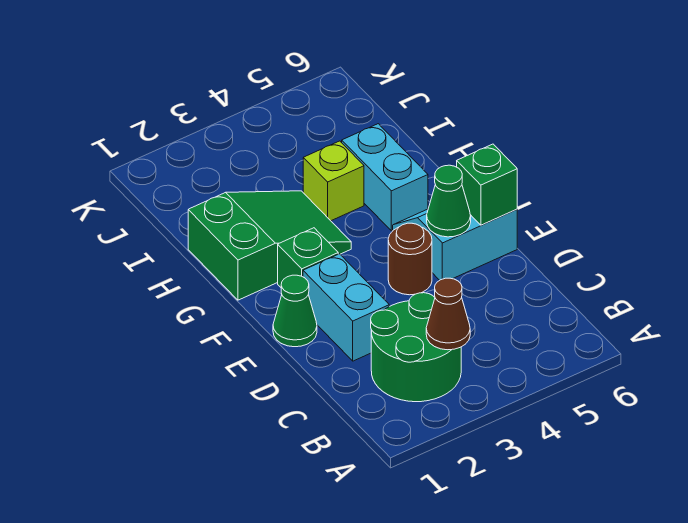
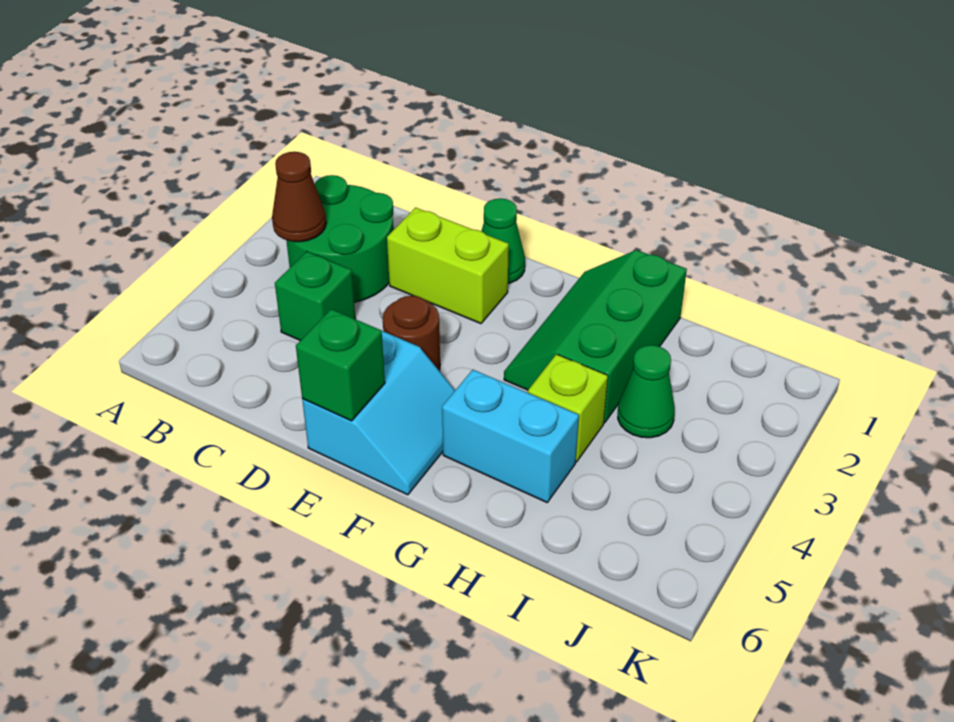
cyan 1x2 brick [303,254,389,361] -> lime 1x2 brick [387,208,509,324]
green 1x1 cone [427,165,471,237] -> green 1x1 cone moved to [618,345,675,438]
green 1x1 brick [278,228,338,287] -> green 1x1 brick moved to [275,252,355,341]
green 2x3 slope [188,191,351,300] -> green 2x3 slope turned to [504,250,687,423]

